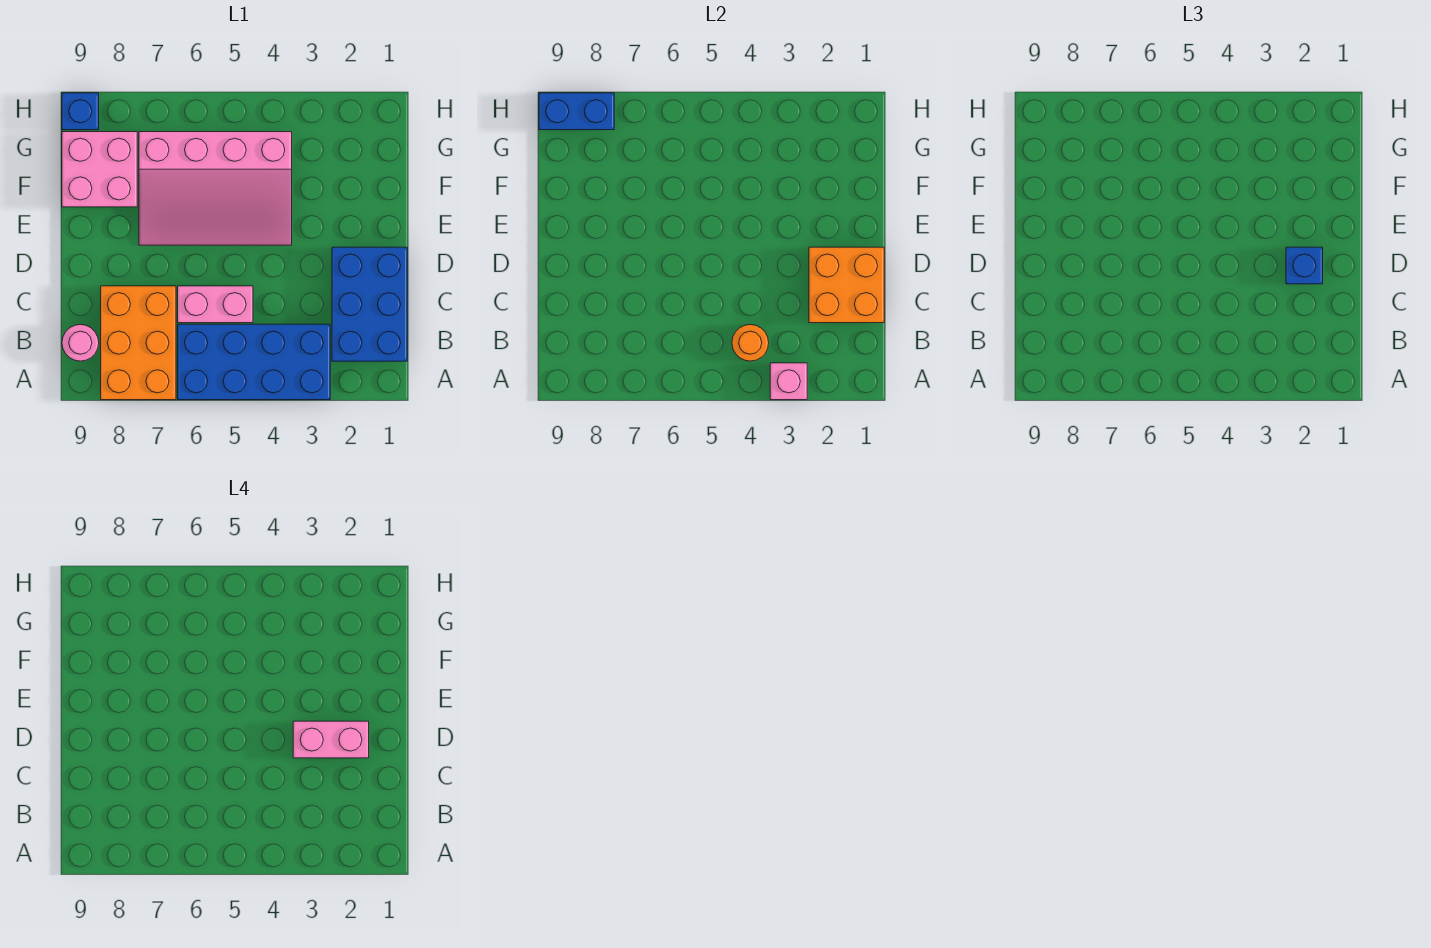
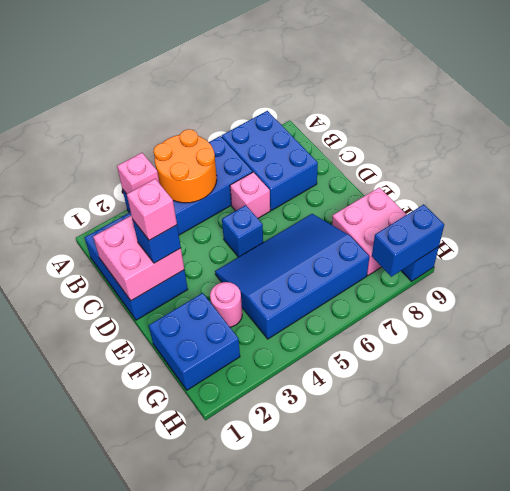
orange 2x3 brick [101,286,176,400] -> blue 2x3 brick [222,111,318,210]
orange 1x1 round brick [732,325,769,361] -> orange 2x2 round brick [154,129,217,203]
pink 1x1 round brick [62,324,99,361] -> pink 1x1 round brick moved to [210,282,242,327]
orange 2x2 brick [809,247,884,323] -> pink 2x2 brick [93,216,184,301]
pink 1x2 brick [178,286,253,323] -> pink 1x1 brick [230,172,270,218]
pink 1x2 brick [293,721,369,758] -> pink 1x1 brick [127,179,177,240]
none -> blue 1x1 brick [222,205,263,257]
pink 3x4 slope [139,132,292,245] -> blue 3x4 slope [215,214,369,339]
none -> blue 2x2 brick [149,293,240,390]

